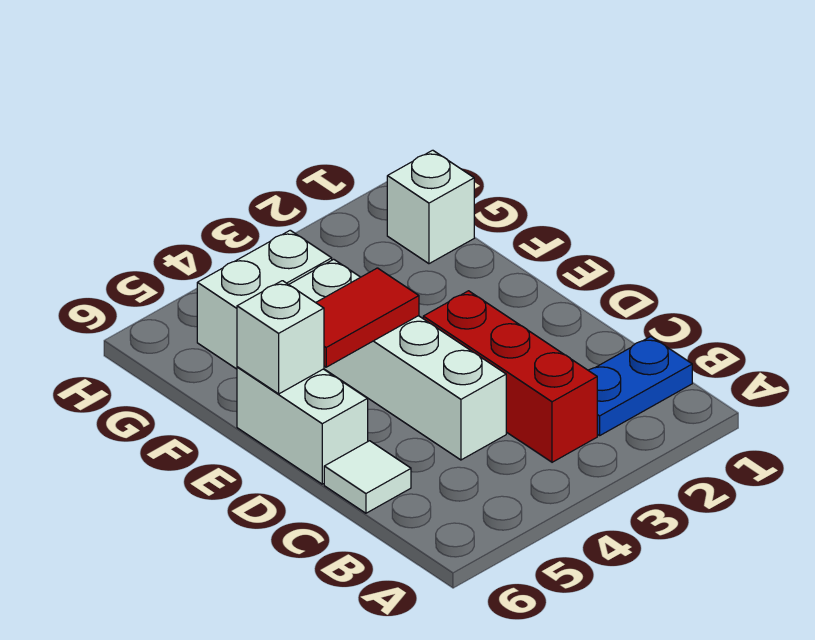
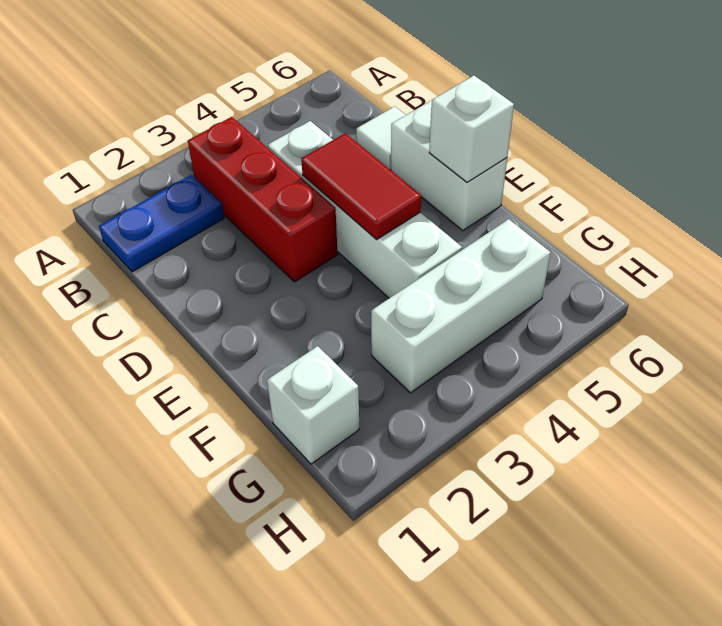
red 1x2 tile [316,268,419,367] -> red 1x2 tile turned to [301,133,421,239]
white 1x2 brick [197,230,332,369] -> white 1x3 brick [371,219,551,393]

